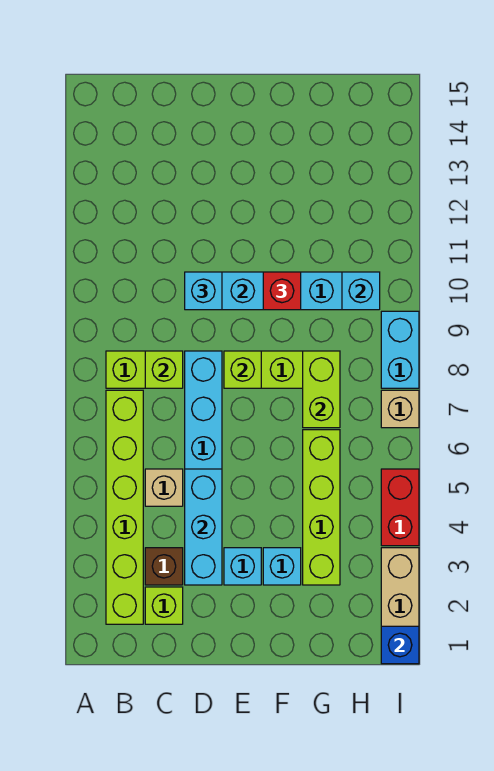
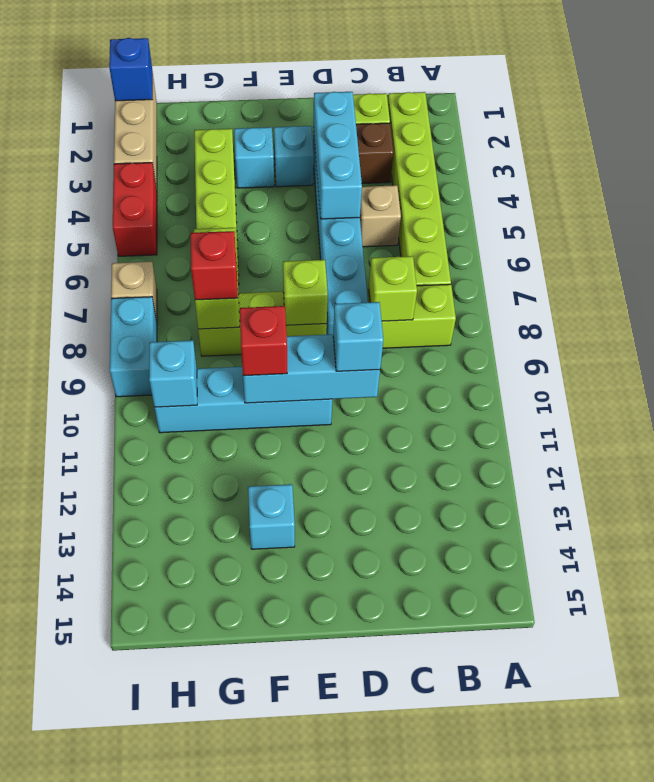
none -> cyan 1x1 brick [248,484,295,549]
none -> red 1x1 brick [191,231,238,300]

